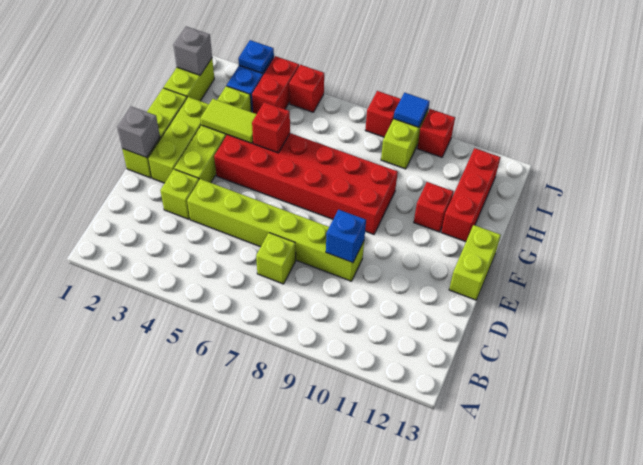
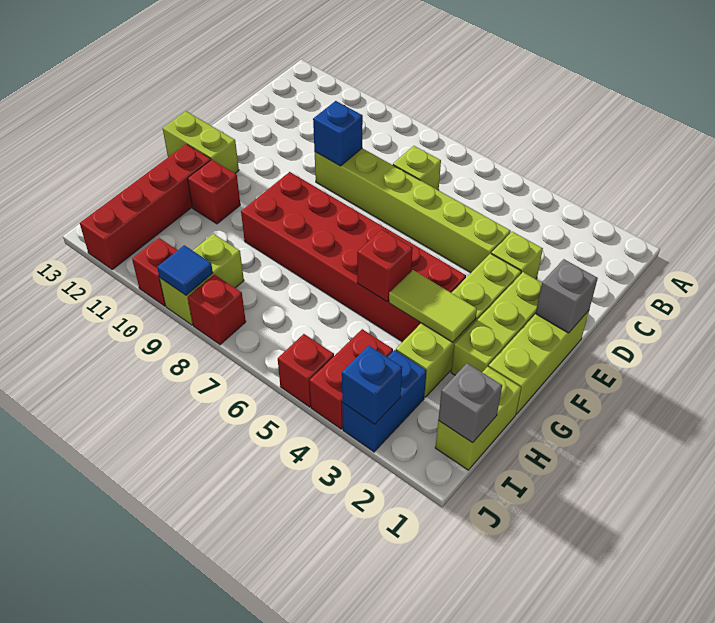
lime 1x2 brick [449,225,501,300] -> lime 1x2 brick turned to [163,111,239,173]
red 1x3 brick [441,148,501,242] -> red 1x4 brick [80,144,211,270]
blue 1x1 plate [238,40,274,73] -> blue 1x1 brick [342,346,402,424]

